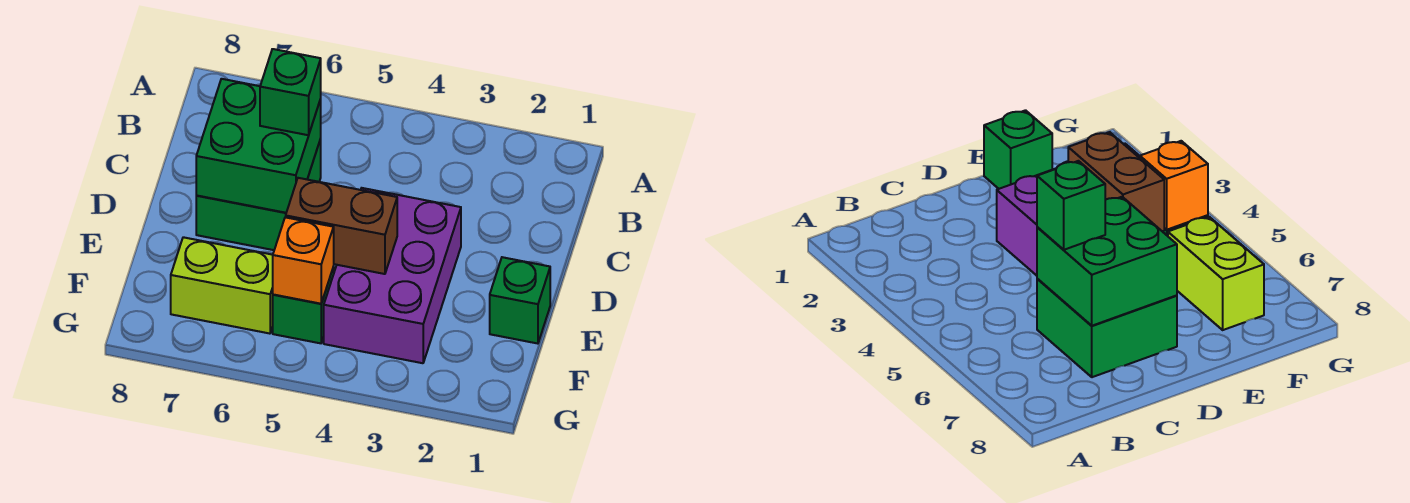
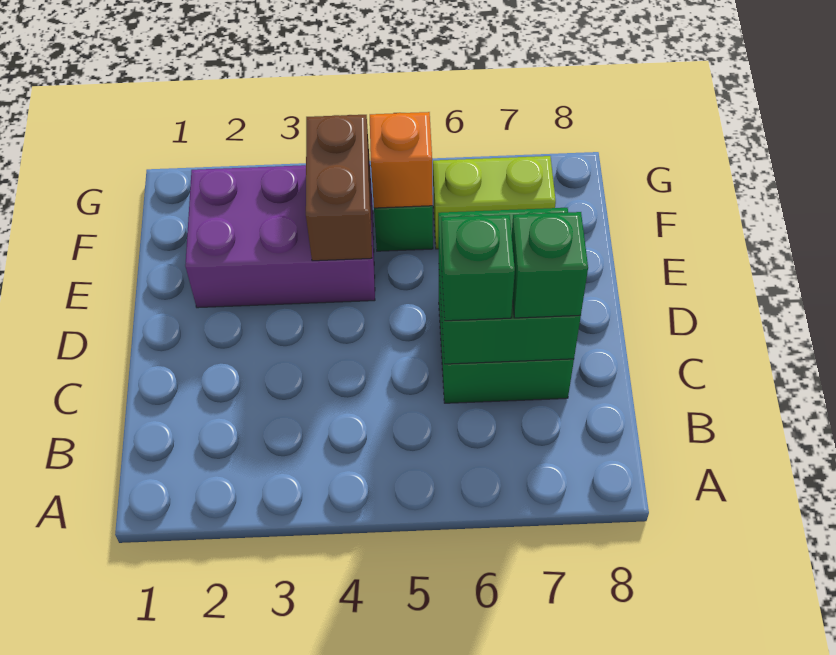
purple 2x3 brick [324,188,461,363] -> purple 2x3 brick turned to [185,165,375,308]
green 1x1 brick [490,257,550,344] -> green 1x1 brick moved to [512,212,588,318]
brown 1x2 brick [286,178,397,274] -> brown 1x2 brick turned to [306,115,372,261]

